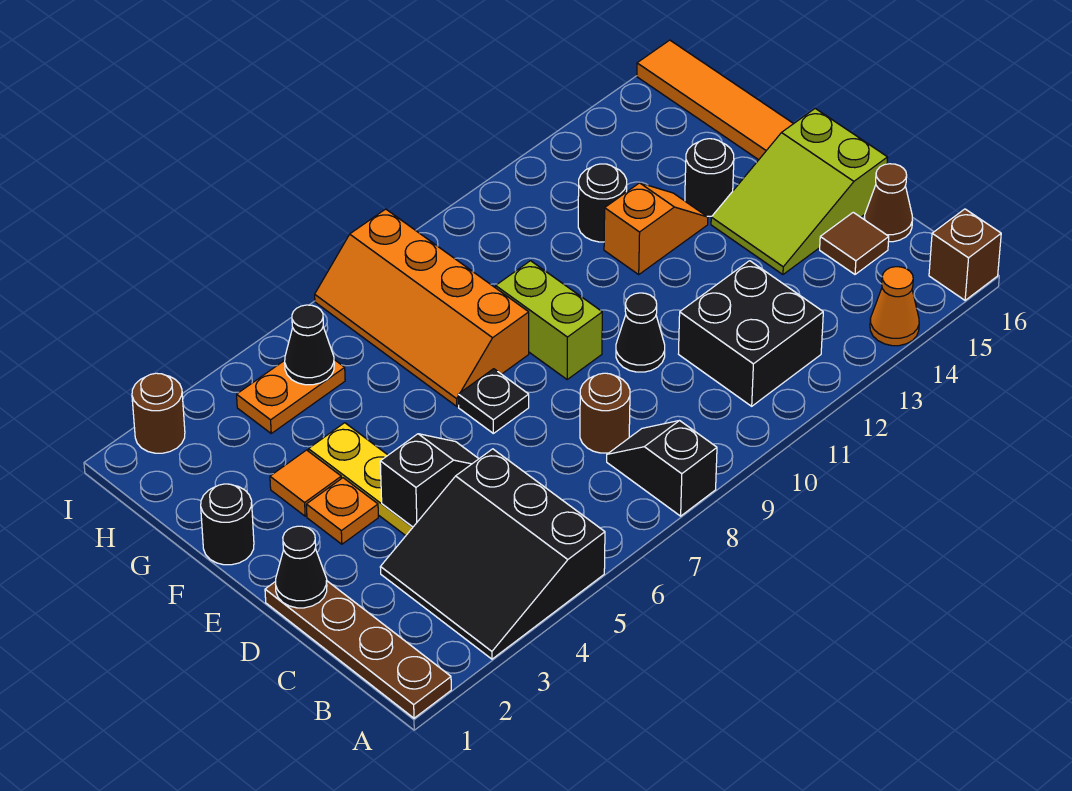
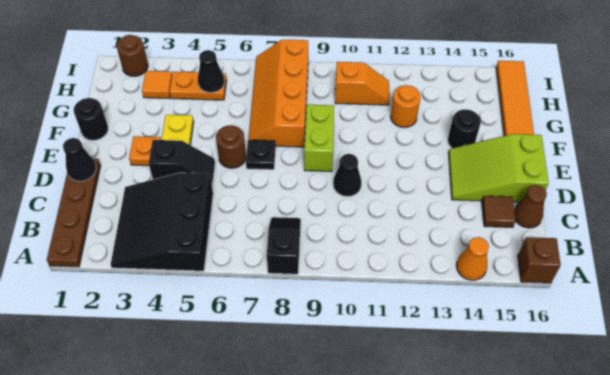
black 2x2 brick [679,261,823,406] -> none
brown 1x1 round brick [580,373,630,453] -> brown 1x1 round brick moved to [216,125,246,168]
orange 1x1 tile [270,450,341,516] -> orange 1x1 tile moved to [142,71,172,98]
orange 1x2 slope [604,183,708,274] -> orange 1x2 slope moved to [335,62,389,105]
black 1x1 round brick [578,164,627,242] -> orange 1x1 round brick [391,85,421,127]

